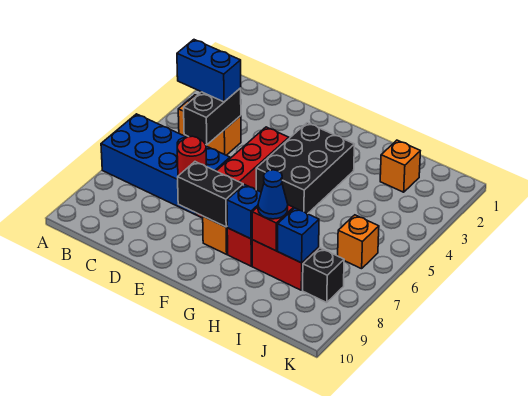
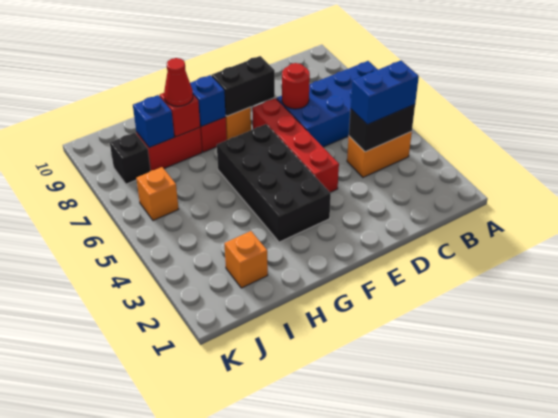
black 1x2 brick [184,88,241,145] -> black 1x2 brick turned to [349,104,415,152]
black 2x3 brick [256,123,354,214] -> black 2x4 brick [217,124,331,242]
blue 1x1 cone [258,170,288,219] -> red 1x1 cone [164,58,193,106]

